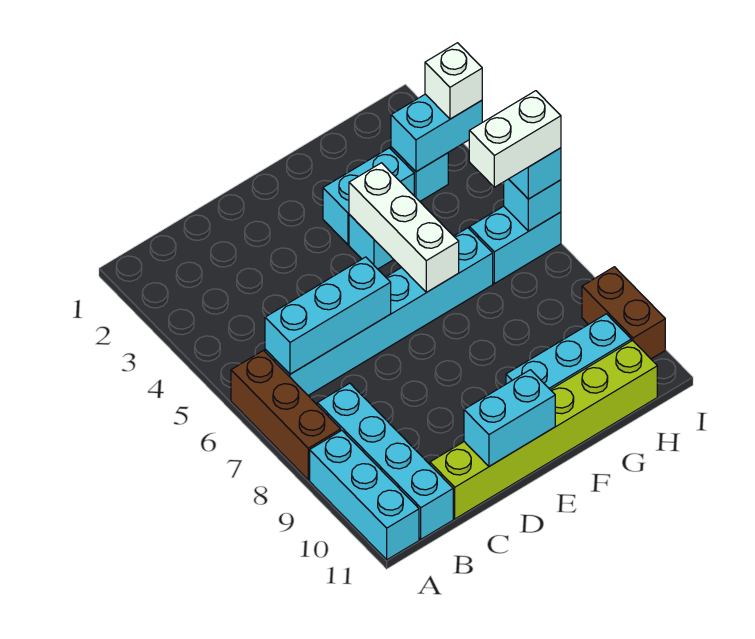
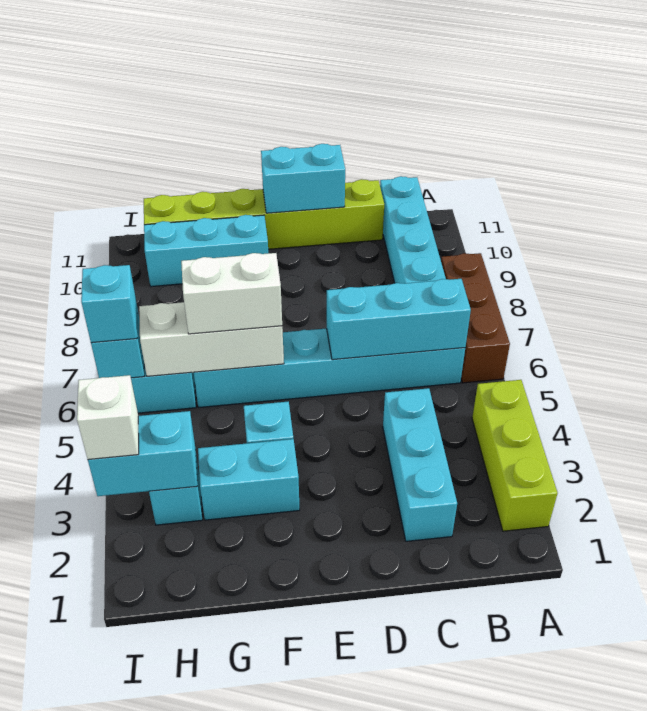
none -> lime 1x3 brick [472,380,558,531]
cyan 1x3 brick [310,430,419,560] -> cyan 1x3 brick moved to [383,388,457,541]
white 1x3 brick [349,163,459,292] -> white 1x3 brick turned to [139,302,284,376]
white 1x2 brick [469,91,561,187] -> white 1x2 brick moved to [181,253,282,334]
brown 1x2 brick [582,267,665,359] -> none

